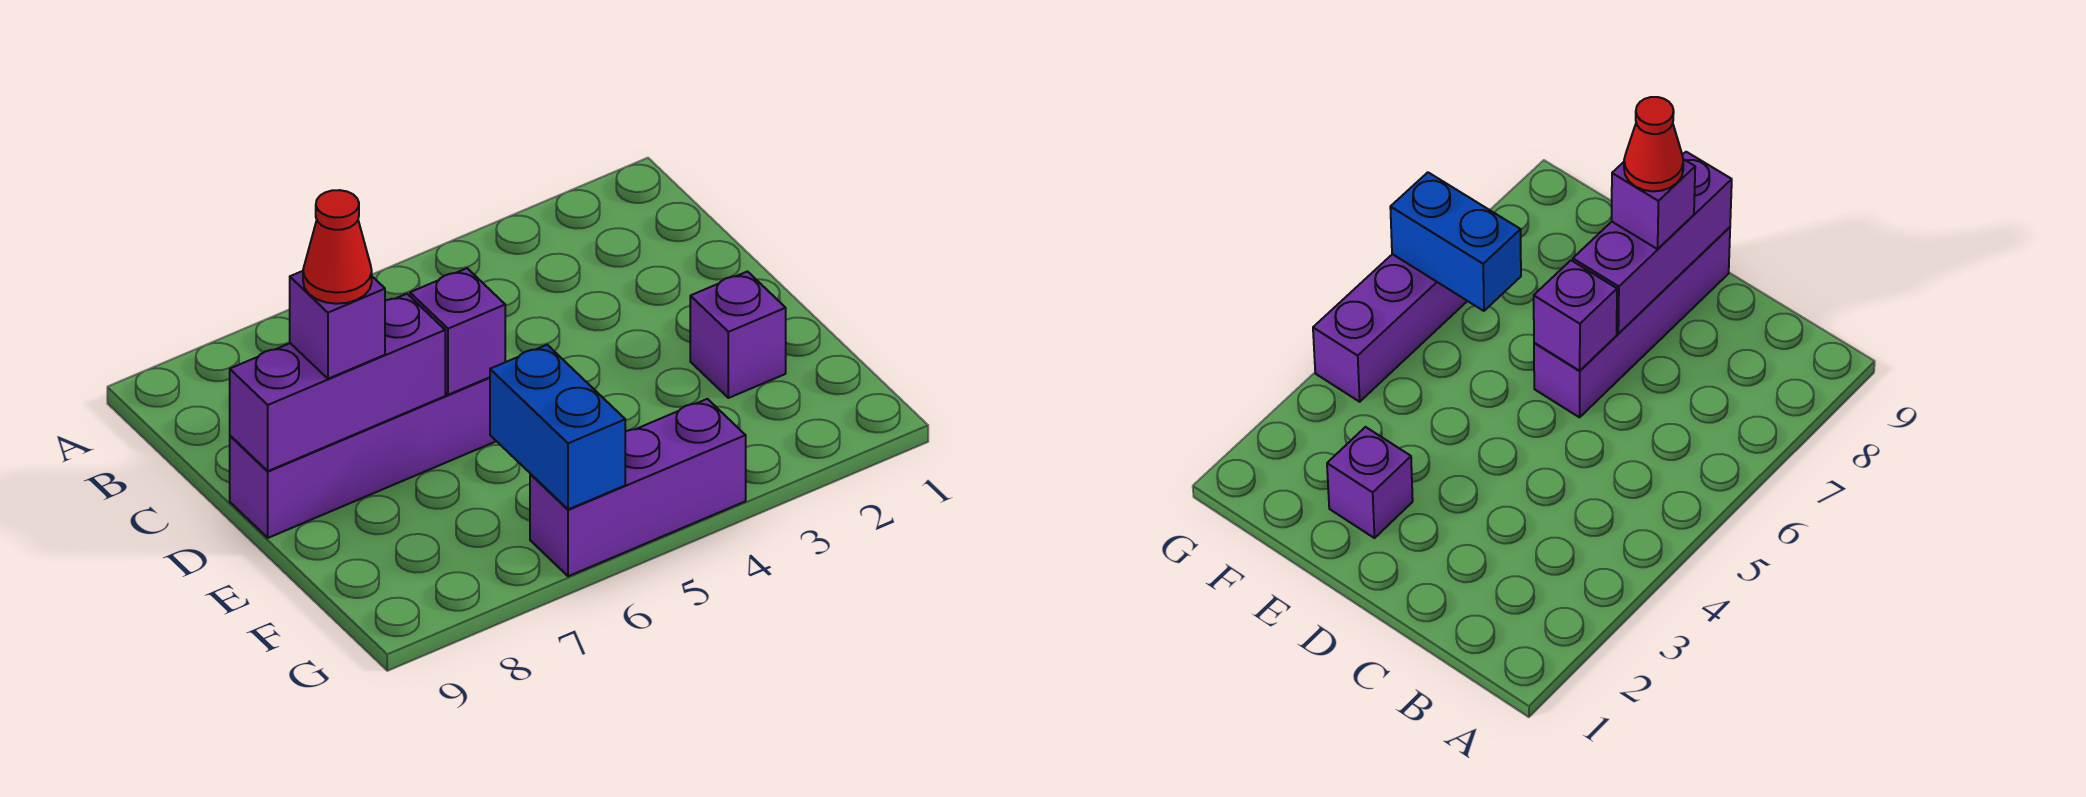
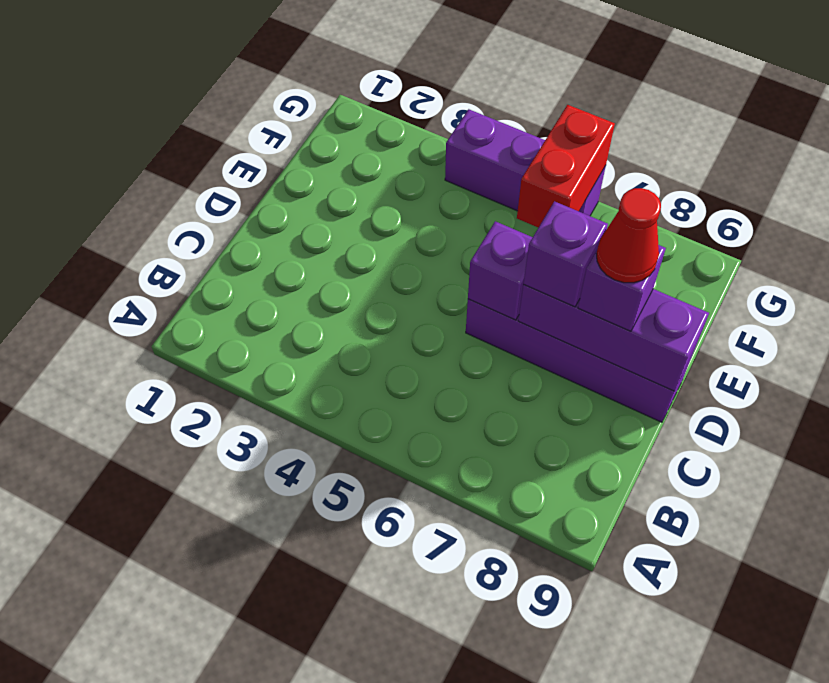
purple 1x1 brick [690,272,786,398] -> purple 1x1 brick moved to [523,201,608,307]
blue 1x2 brick [490,345,625,509] -> red 1x2 brick [517,105,615,228]

